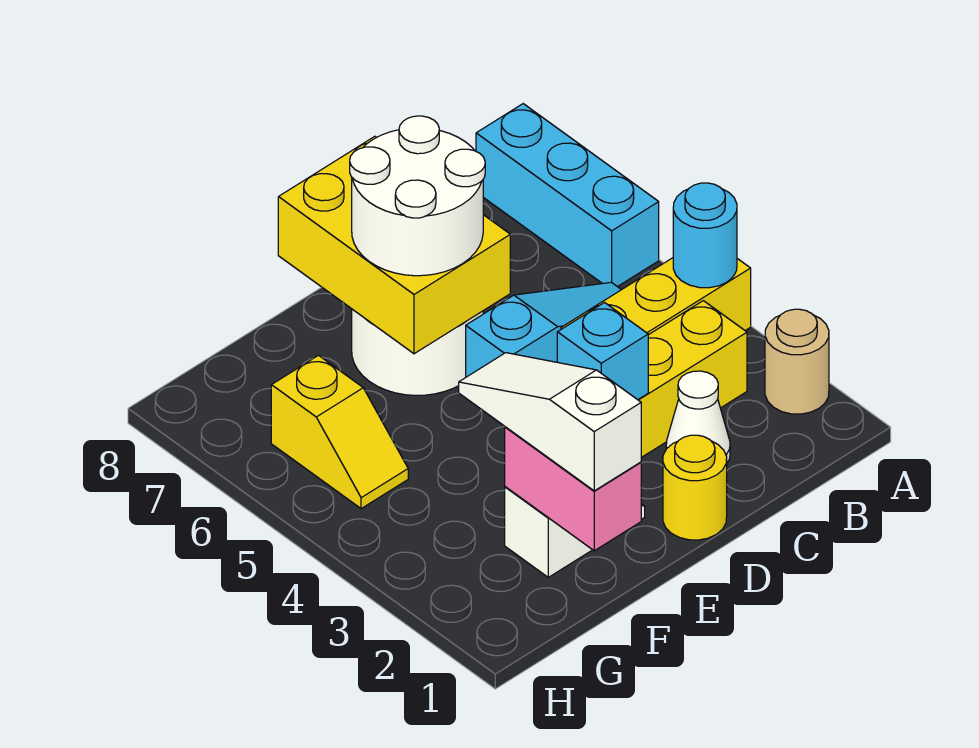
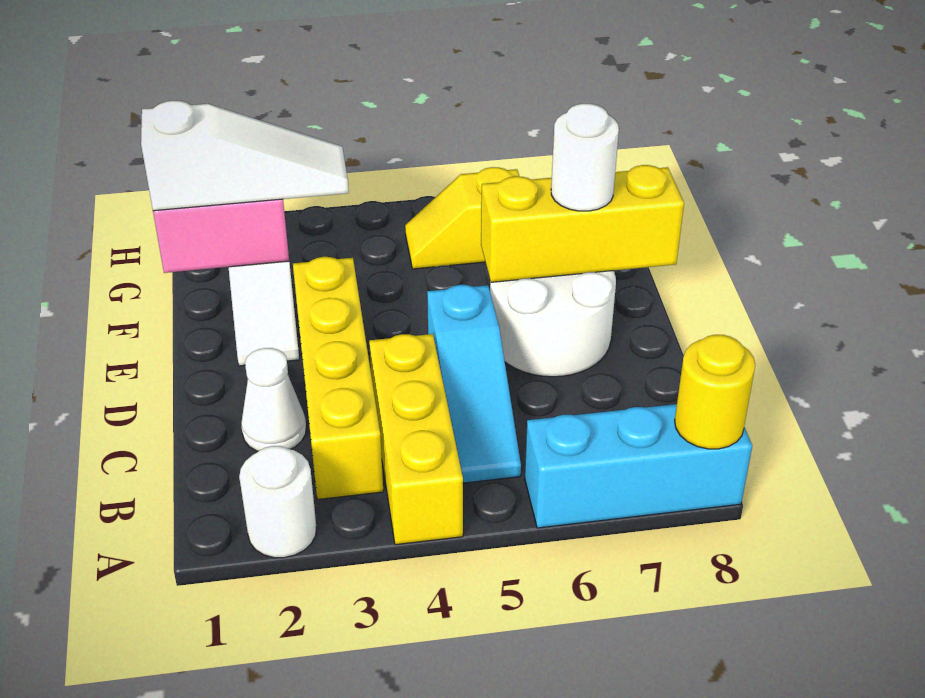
tan 1x1 round brick [765,309,829,414] -> white 1x1 round brick [239,446,316,558]
cyan 1x1 round brick [673,183,737,288] -> none
yellow 1x1 round brick [663,435,727,540] -> yellow 1x1 round brick moved to [675,335,755,449]
cyan 1x1 brick [557,303,648,400] -> none
yellow 2x3 brick [278,136,510,354] -> yellow 1x3 brick [481,165,684,282]
white 2x2 round brick [350,116,485,276] -> white 1x1 round brick [551,104,619,211]

